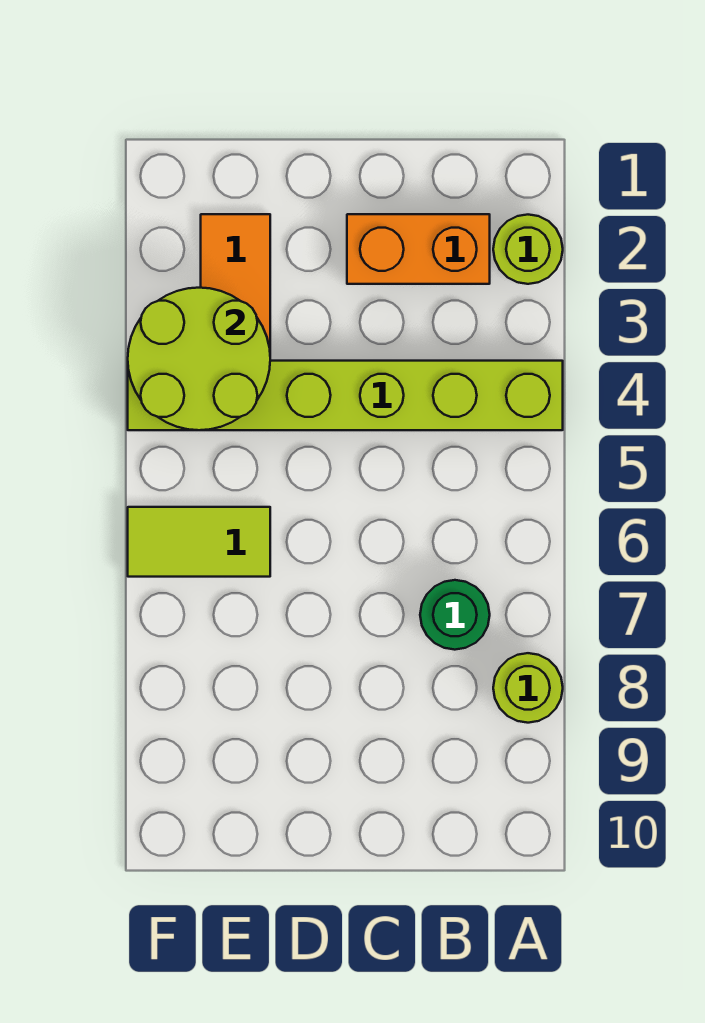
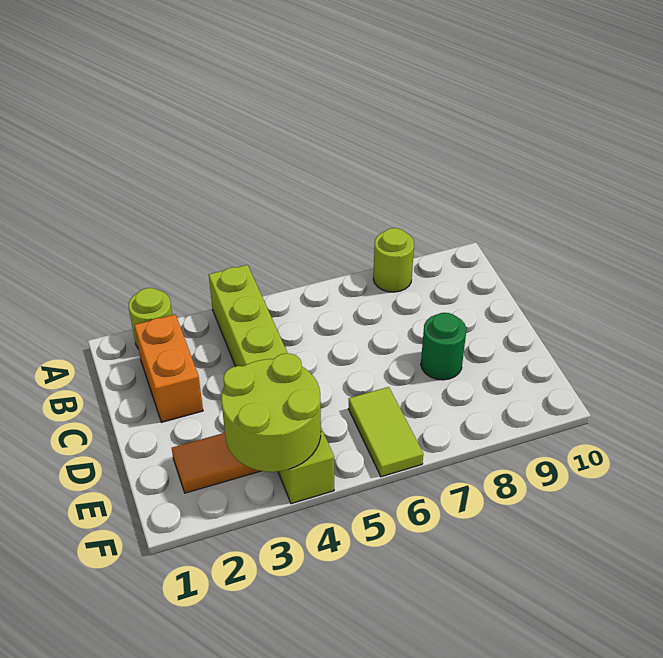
green 1x1 round brick [420,580,490,650] -> green 1x1 round brick moved to [421,313,466,380]

